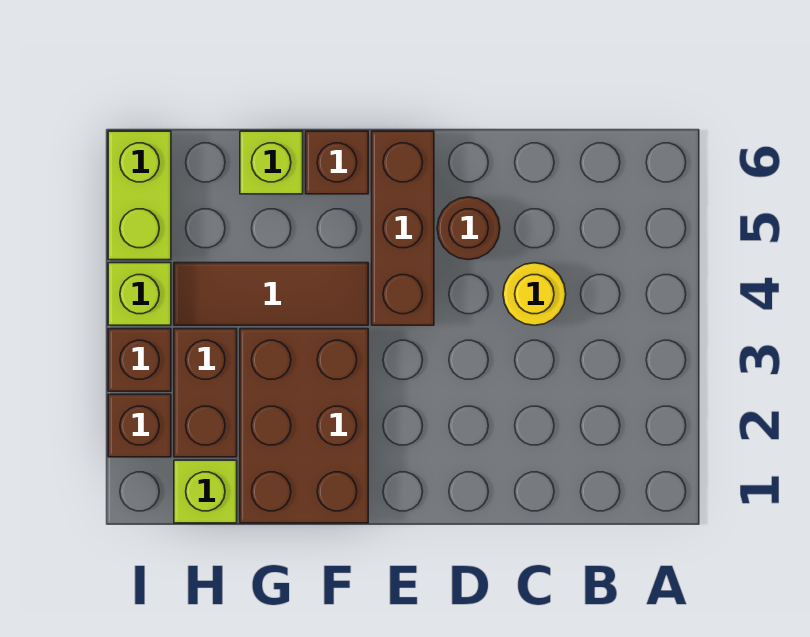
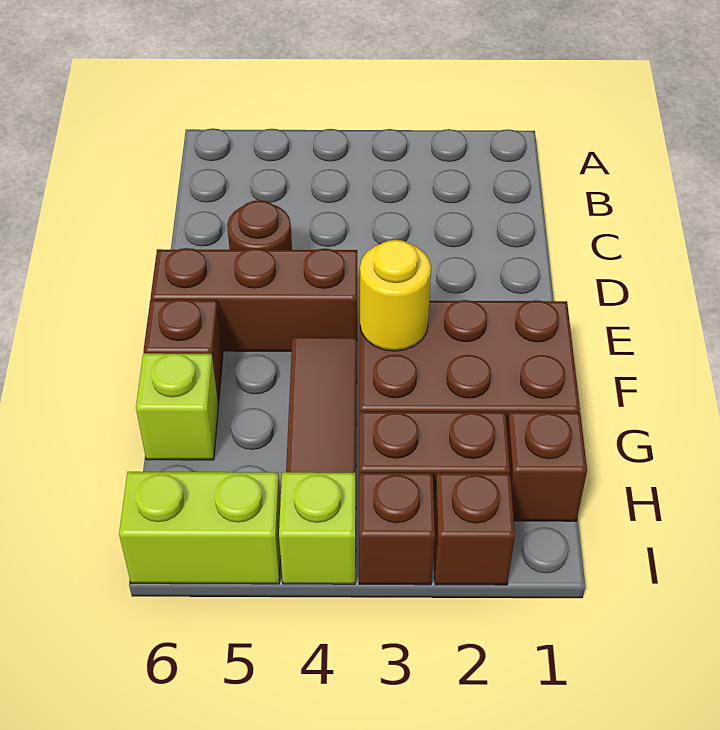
yellow 1x1 round brick [503,263,566,325] -> yellow 1x1 round brick moved to [360,240,431,351]
lime 1x1 brick [174,460,237,523] -> brown 1x1 brick [507,412,587,521]

